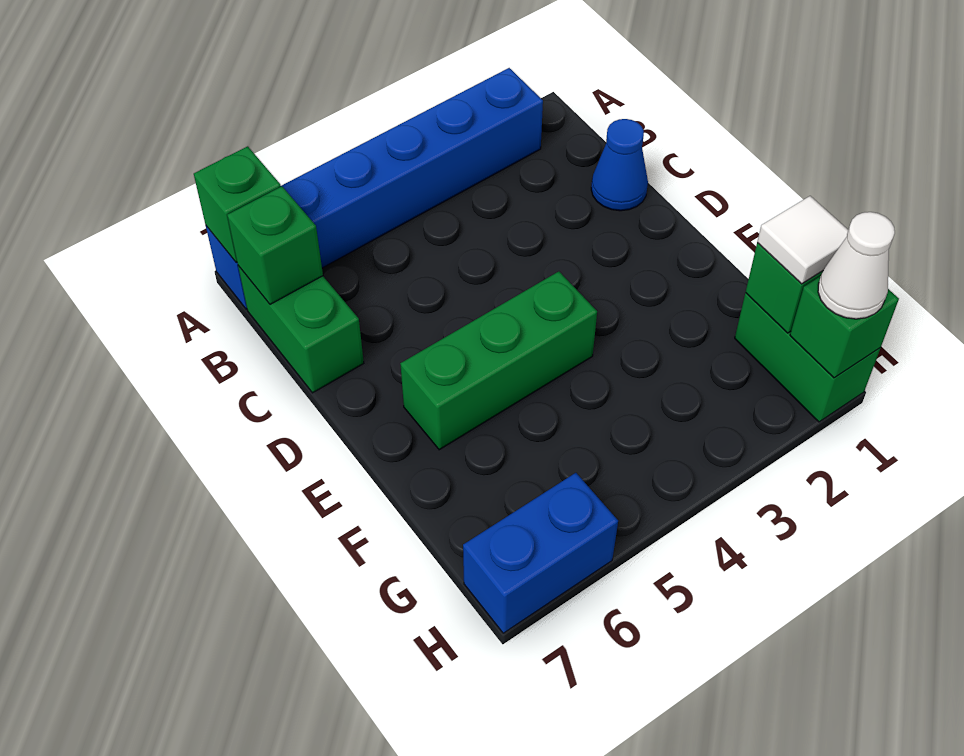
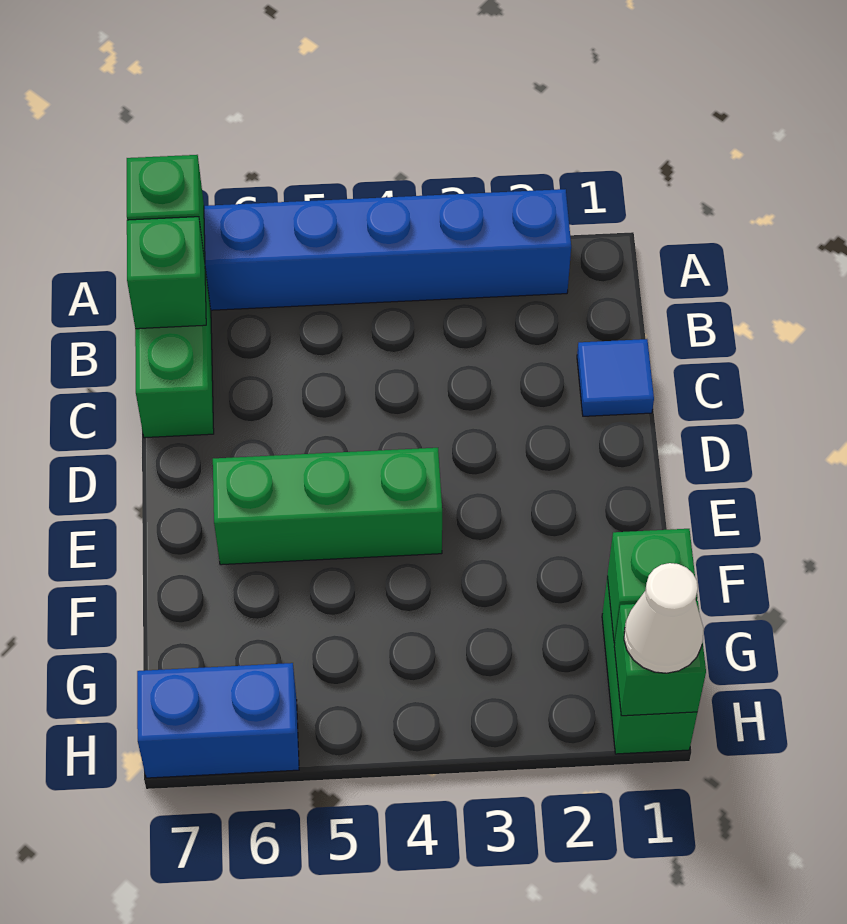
blue 1x1 cone [591,119,648,211] -> blue 1x1 tile [577,339,654,416]
white 1x1 tile [757,196,848,284] -> none

